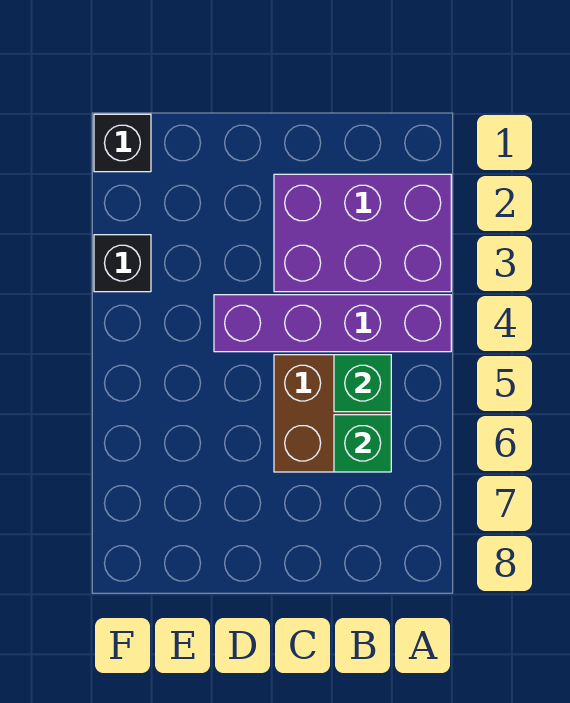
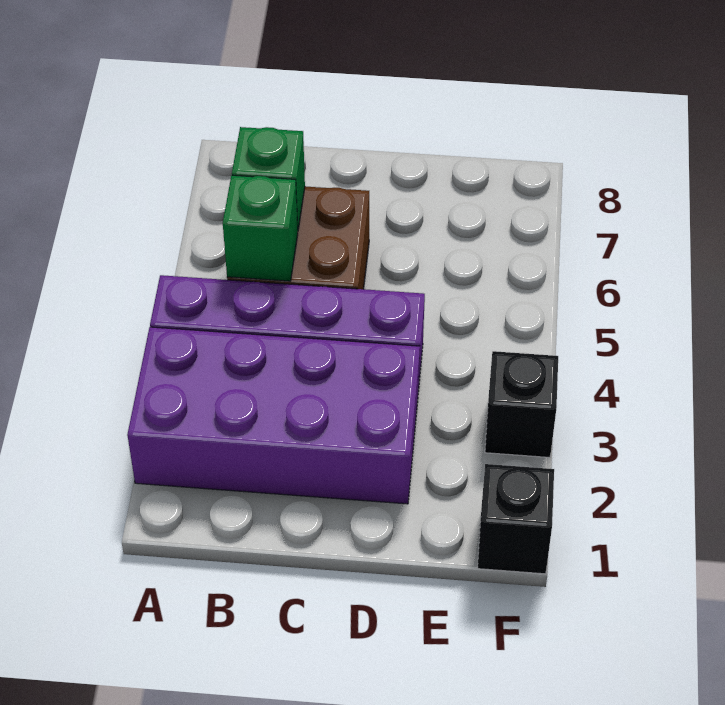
purple 2x3 brick [274,174,451,292] -> purple 2x4 brick [127,327,420,504]

